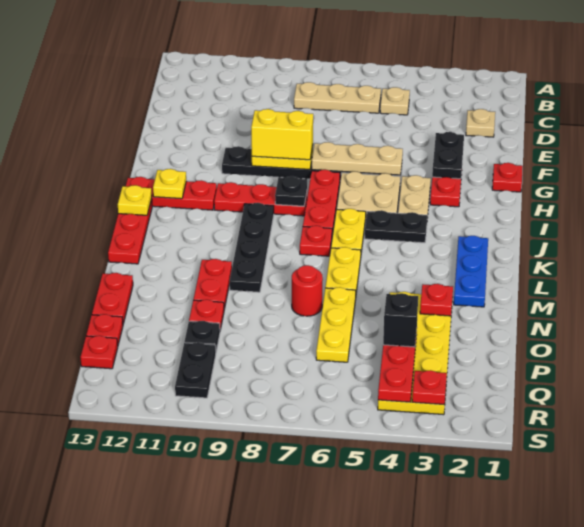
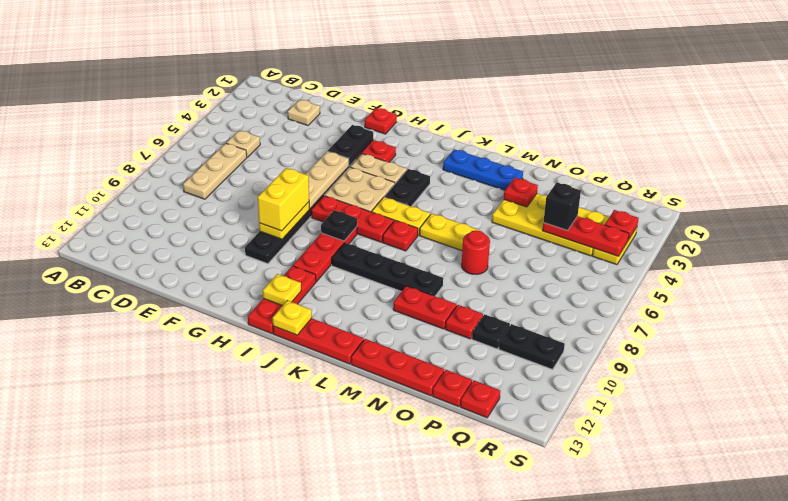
black 1x2 plate [432,132,464,179] -> black 1x2 plate turned to [328,125,373,166]
yellow 1x3 plate [316,287,356,362] -> none
red 1x2 plate [92,273,133,324] -> red 1x3 plate [351,339,444,396]

